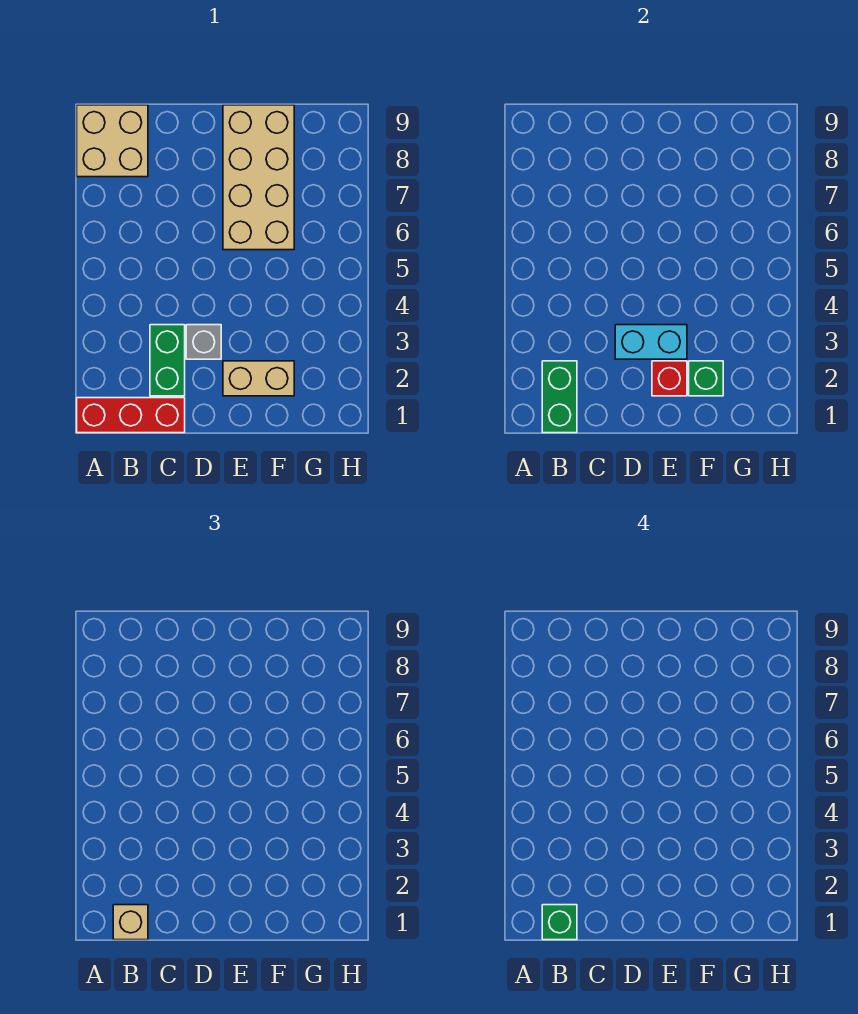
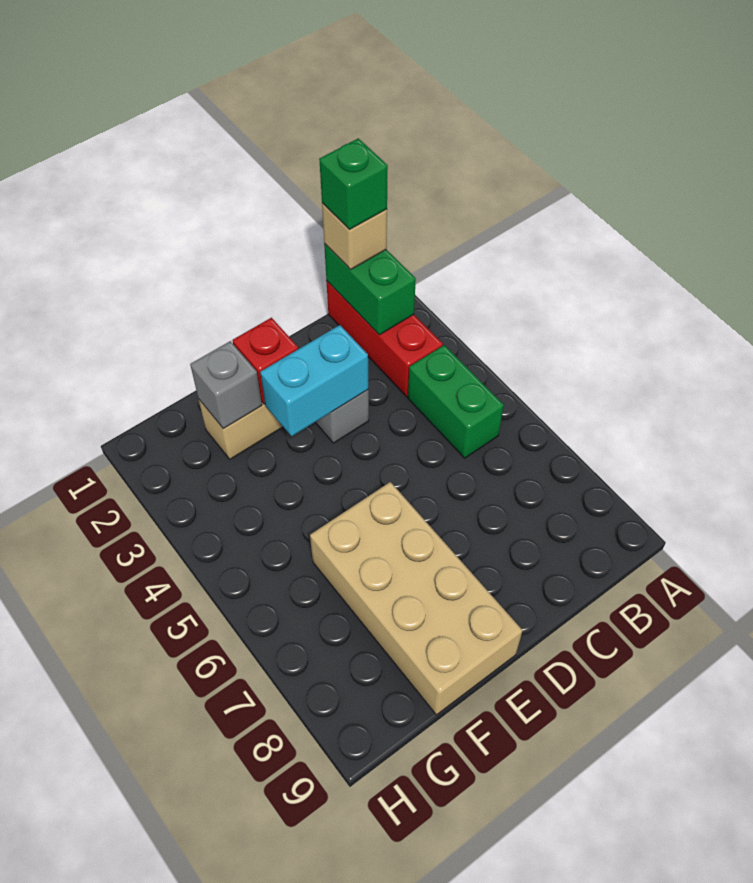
red 1x3 brick [77,398,185,433] -> red 1x3 brick turned to [326,281,443,397]
tan 2x2 brick [77,105,148,177] -> none
green 1x2 brick [150,325,185,396] -> green 1x2 brick moved to [408,345,504,458]
green 1x1 brick [689,361,723,396] -> grey 1x1 brick [190,341,262,429]

